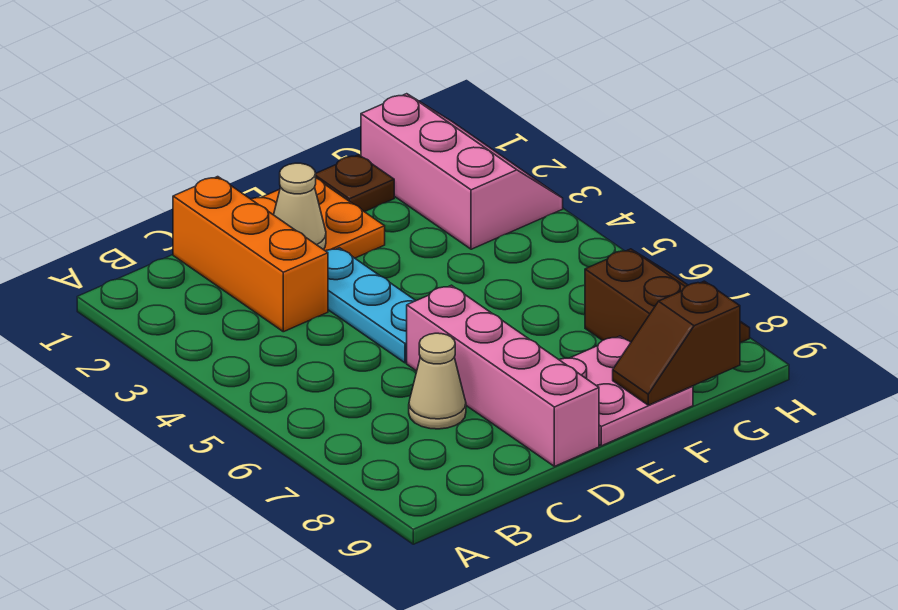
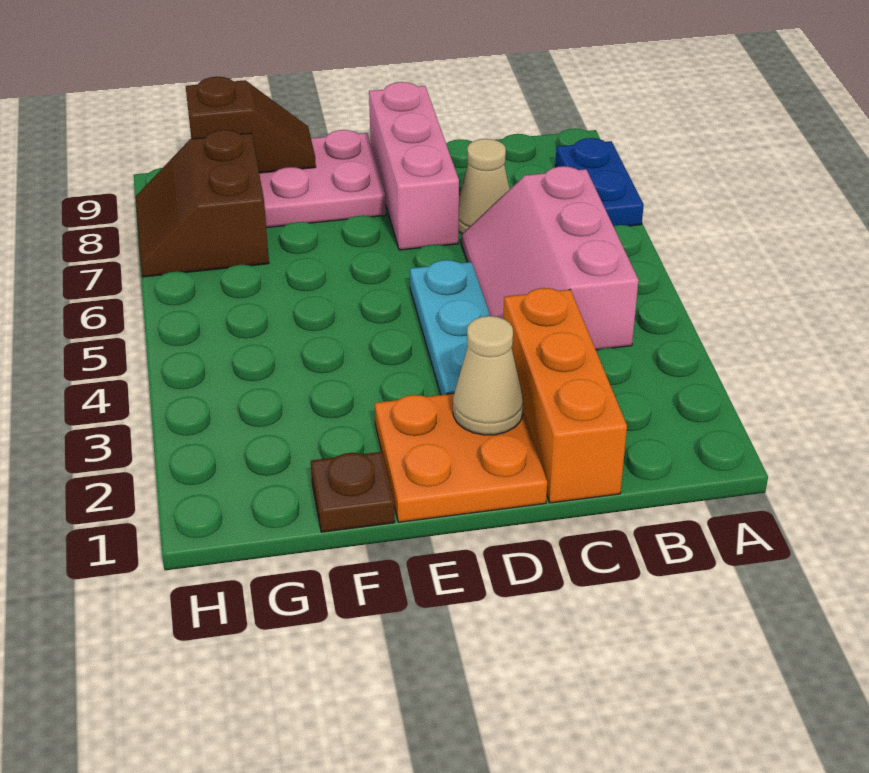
none -> blue 1x2 plate [555,138,644,226]
pink 1x4 brick [407,285,599,466] -> pink 1x3 brick [369,82,459,250]
pink 2x3 slope [361,94,563,249] -> pink 2x3 slope moved to [462,166,639,350]

